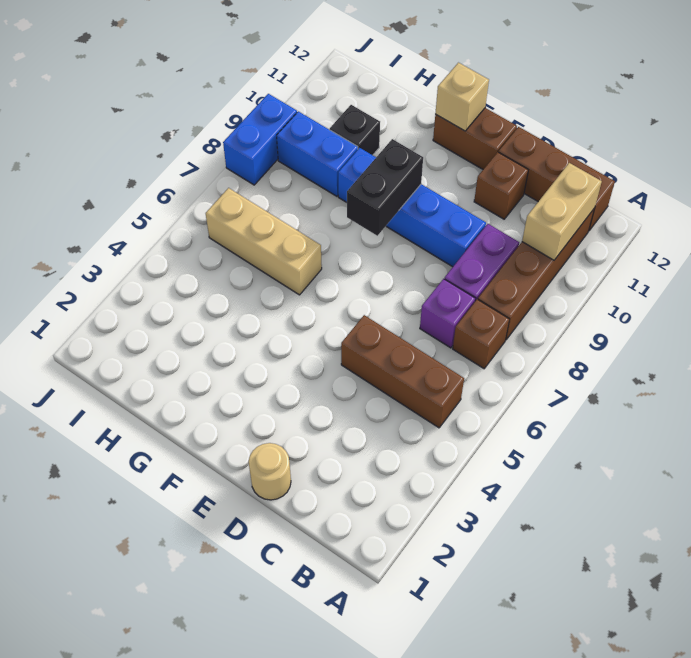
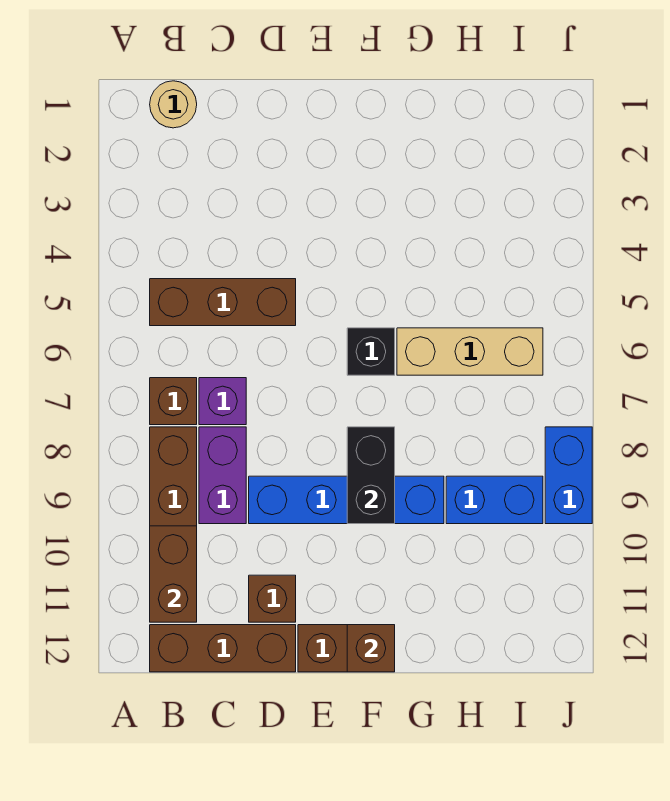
tan 1x2 brick [522,163,602,260] -> brown 1x2 brick [150,526,197,622]
tan 1x1 round brick [249,443,291,500] -> tan 1x1 round brick moved to [150,81,197,128]
tan 1x1 brick [435,63,489,131] -> brown 1x1 brick [347,625,395,672]
black 1x1 brick [330,105,380,155] -> black 1x1 brick moved to [347,328,395,375]

